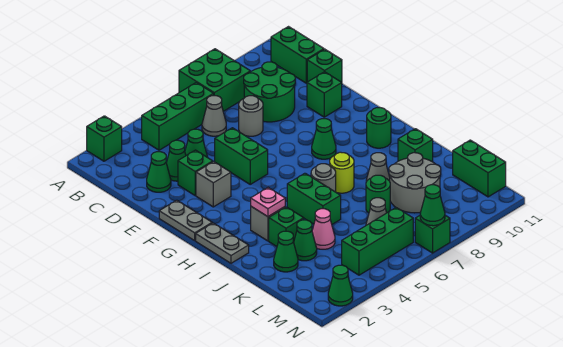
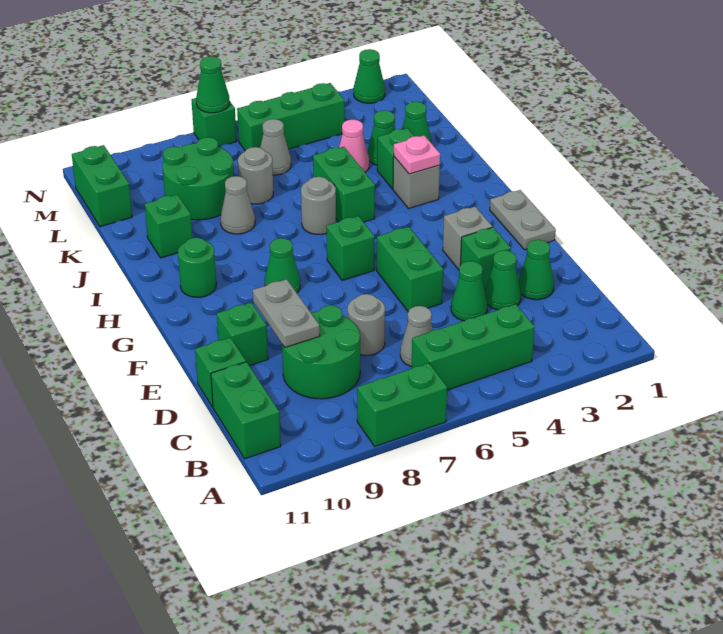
green 1x1 brick [87,116,122,161] -> green 1x1 brick moved to [326,216,374,280]
green 2x2 brick [179,49,250,111] -> green 1x2 brick [357,363,447,446]
grey 1x2 plate [196,223,249,263] -> grey 1x2 plate moved to [253,279,320,347]
lime 1x1 round brick [330,152,354,193] -> none
green 1x1 round brick [366,175,390,213] -> grey 1x1 round brick [238,147,273,204]
grey 2x2 round brick [389,153,441,213] -> green 2x2 round brick [163,137,234,220]

